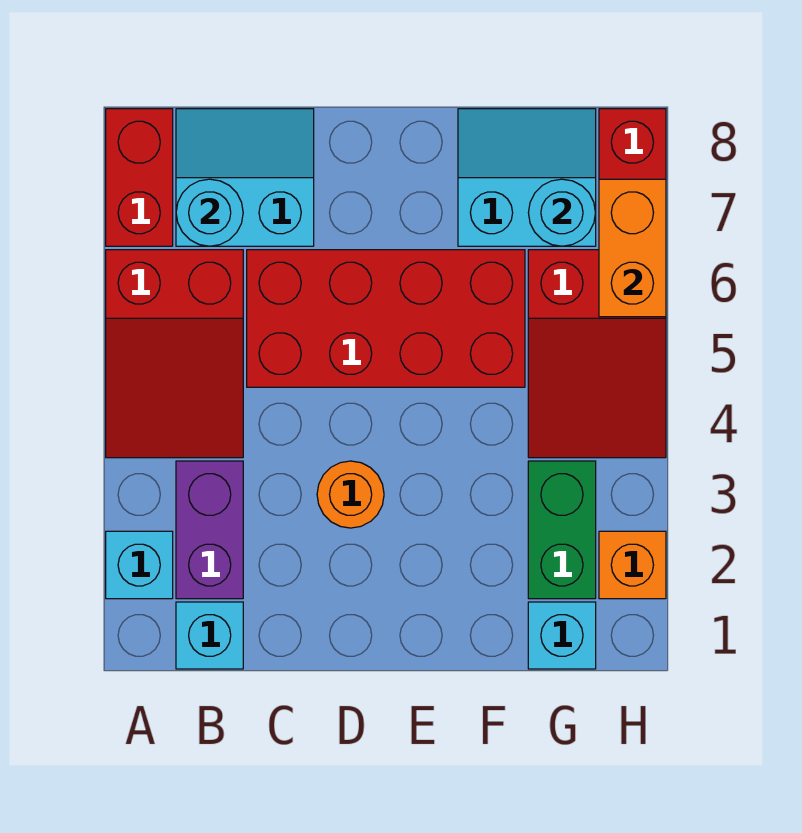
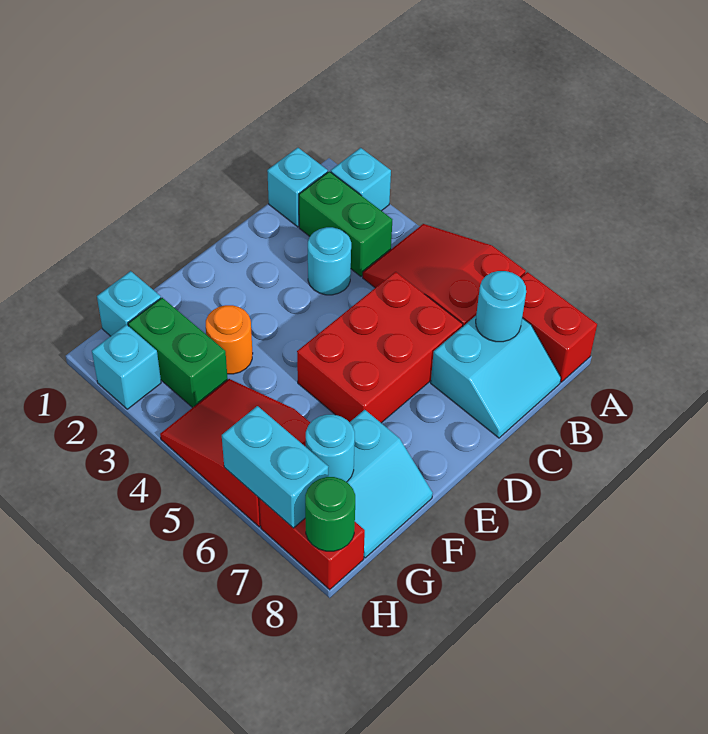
purple 1x2 brick [176,461,243,599] -> green 1x2 brick [299,171,392,276]
none -> cyan 1x1 round brick [308,227,351,295]
red 2x4 brick [247,250,525,387] -> red 2x3 brick [297,272,463,423]
orange 1x1 round brick [317,461,384,528] -> orange 1x1 round brick moved to [206,305,253,374]
orange 1x1 brick [599,531,666,599] -> cyan 1x1 brick [92,325,161,409]
orange 1x2 brick [599,179,666,317] -> cyan 1x2 brick [222,406,328,528]
none -> green 1x1 round brick [305,477,355,551]

